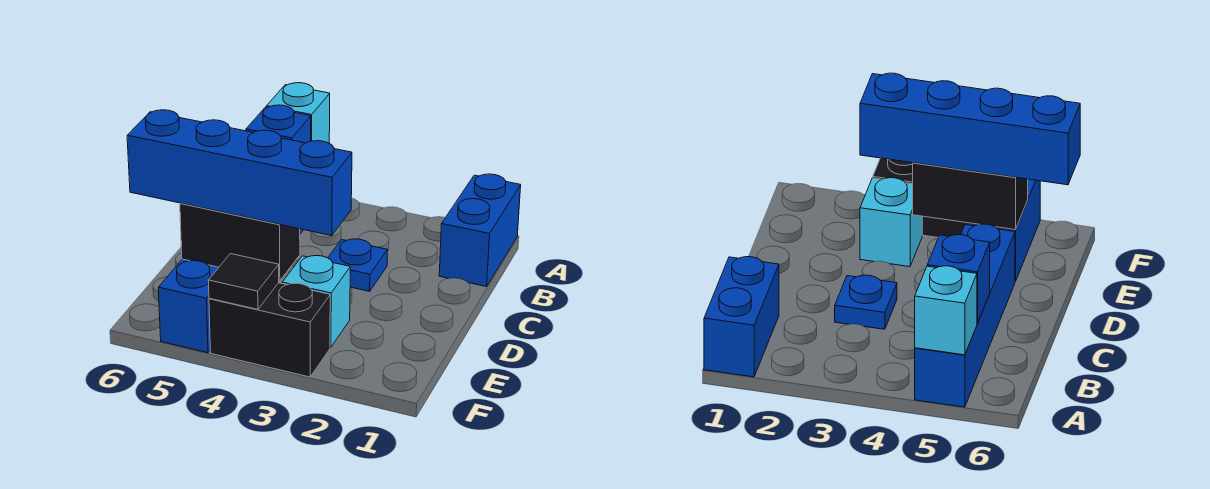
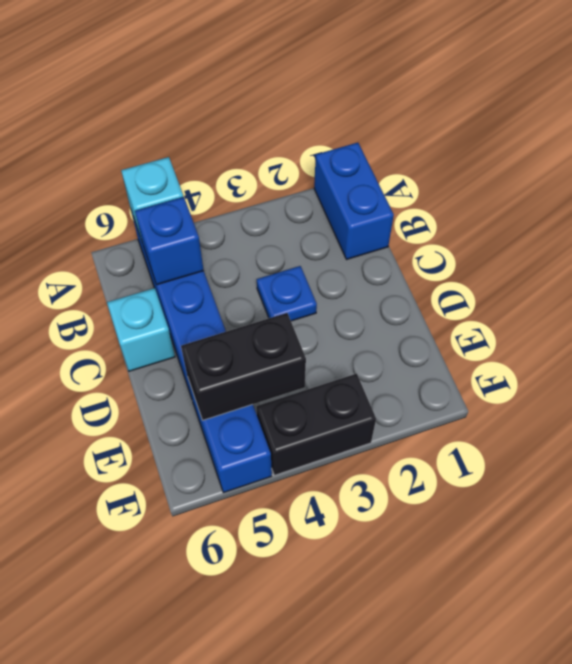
cyan 1x1 brick [282,256,350,347] -> cyan 1x1 brick moved to [107,288,175,371]
blue 1x4 brick [127,110,352,236] -> none
black 1x1 tile [209,254,279,309] -> none

